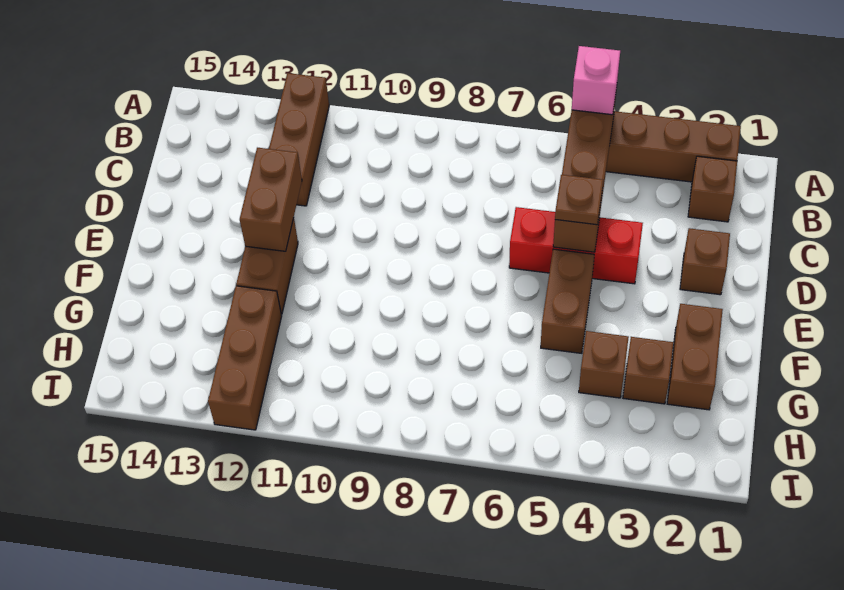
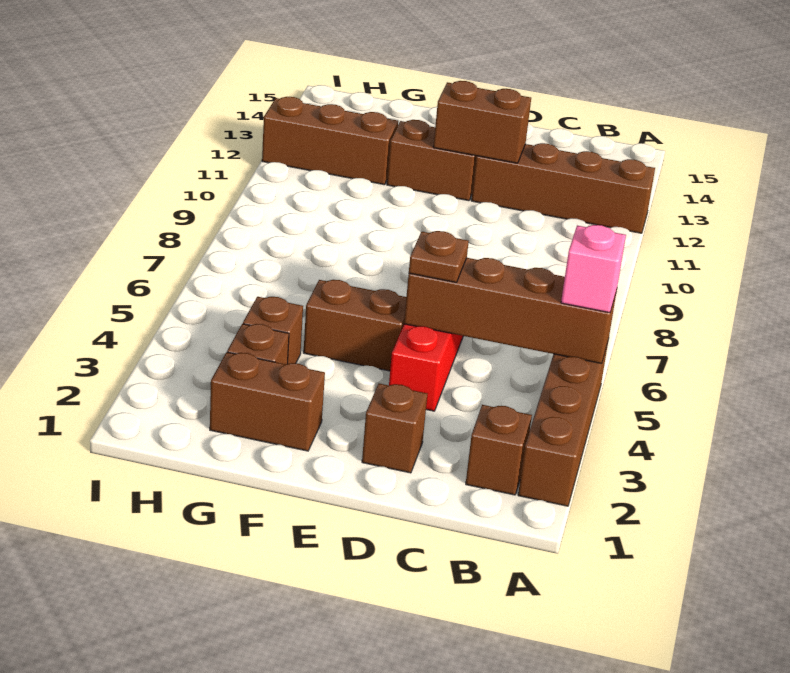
brown 1x3 brick [269,73,329,206] -> brown 1x4 brick [471,143,655,233]

